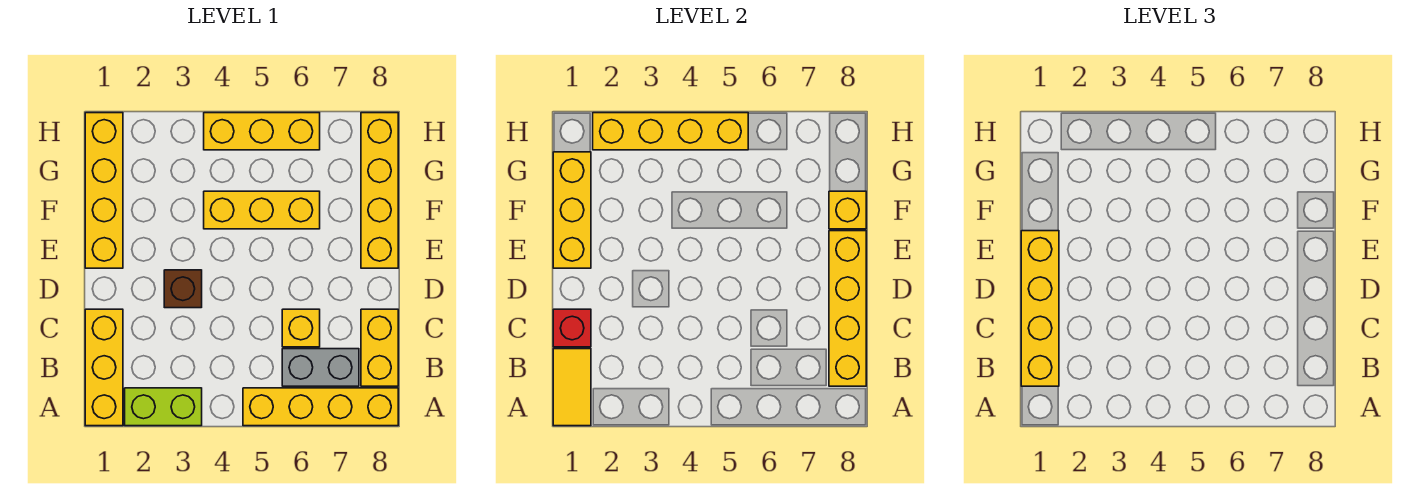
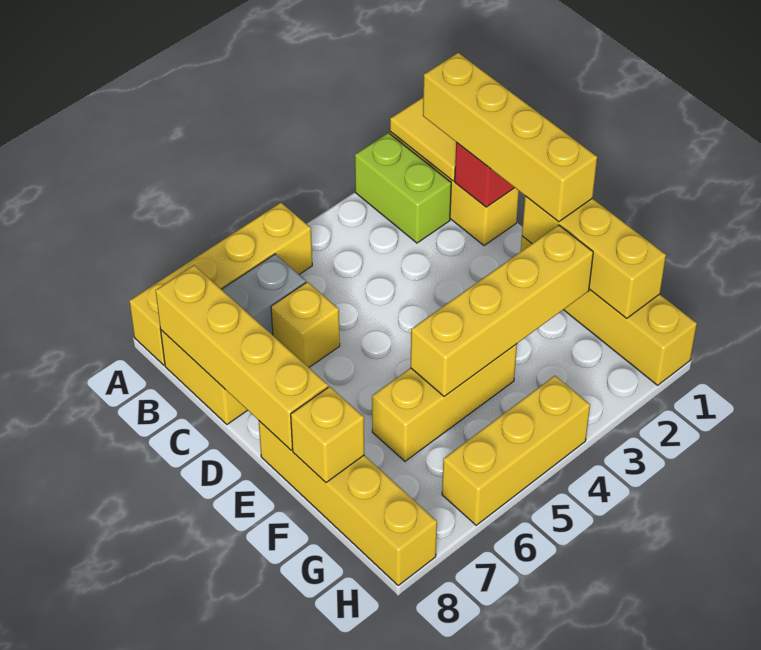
lime 1x2 brick [125,388,202,426] -> lime 1x2 brick turned to [355,133,451,243]
brown 1x1 brick [164,270,202,308] -> none
yellow 1x4 brick [593,113,748,150] -> yellow 1x4 brick moved to [411,225,593,397]

